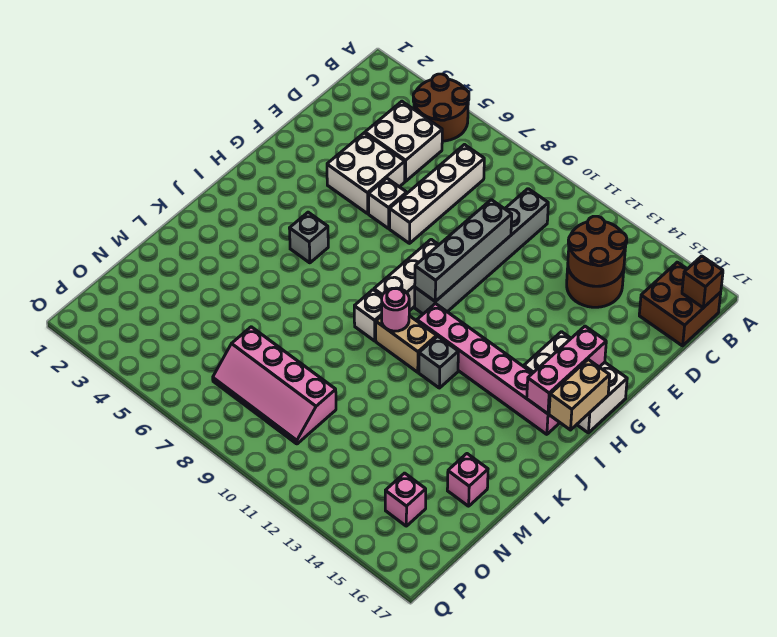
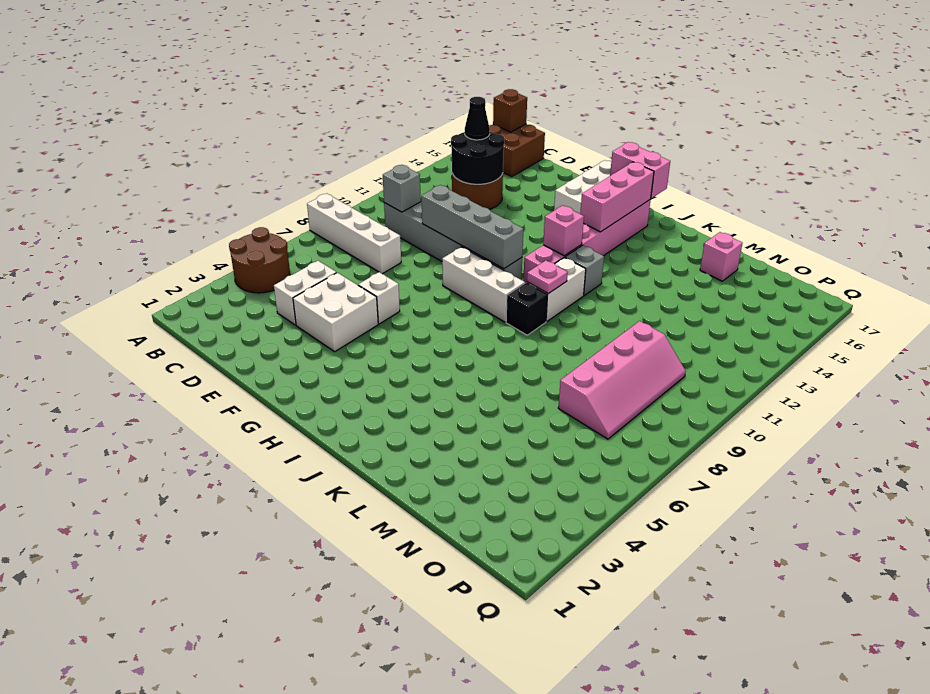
white 2x2 brick [365,101,442,181] -> white 1x2 brick [274,261,336,325]
white 1x4 brick [390,145,484,243] -> white 1x4 brick moved to [307,193,401,274]
brown 2x2 round brick [568,216,627,286] -> black 2x2 round brick [451,132,504,184]
none -> black 1x1 cone [465,97,490,140]
pink 1x3 brick [527,326,606,414] -> pink 1x3 brick turned to [580,162,654,232]
tan 1x2 brick [549,360,610,430] -> pink 1x2 brick [610,142,670,198]
grey 1x1 brick [289,212,328,263] -> grey 1x1 brick moved to [383,165,421,212]
white 1x1 brick [354,290,382,341] -> black 1x1 brick [506,283,547,335]
tan 1x2 brick [376,316,437,372] -> white 1x2 brick [527,257,586,322]
pink 1x1 round brick [382,288,409,331] -> pink 1x1 plate [527,261,568,293]
pink 1x1 brick [385,473,426,526] -> pink 1x1 brick moved to [543,206,584,256]

